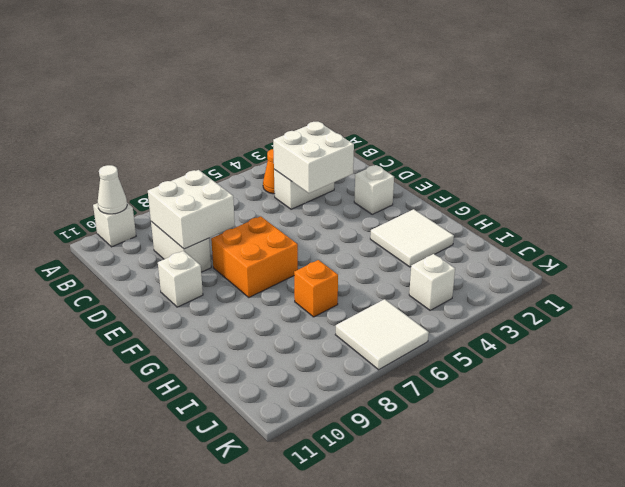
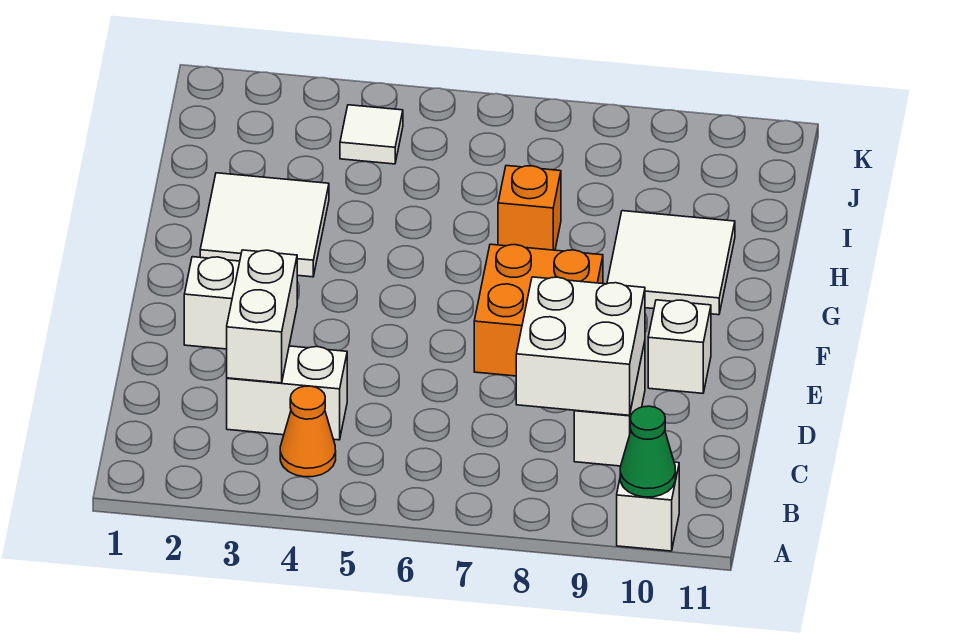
white 1x1 cone [98,165,127,214] -> green 1x1 cone [620,406,676,497]
white 2x2 brick [273,122,354,193] -> white 1x2 brick [227,250,297,383]
white 1x1 brick [409,254,455,310] -> white 1x1 tile [340,105,403,164]
white 2x2 tile [335,299,429,370] -> white 2x2 tile moved to [607,211,735,315]

